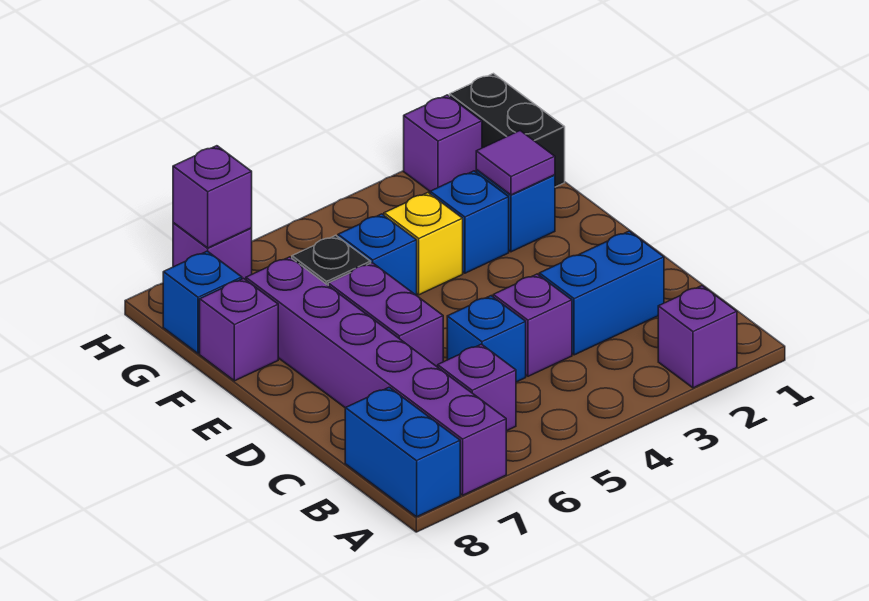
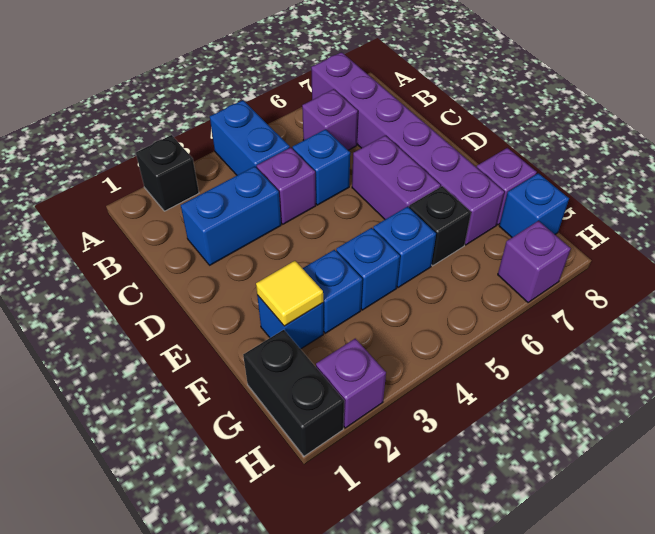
purple 1x1 brick [658,286,737,388] -> black 1x1 brick [136,135,199,211]
blue 1x2 brick [345,387,460,517] -> blue 1x2 brick moved to [210,100,290,175]
purple 1x1 tile [476,131,555,195] -> yellow 1x1 tile [256,261,323,326]
yellow 1x1 brick [384,193,463,295] -> blue 1x1 brick [336,228,400,310]
purple 1x1 brick [173,146,252,248] -> none

